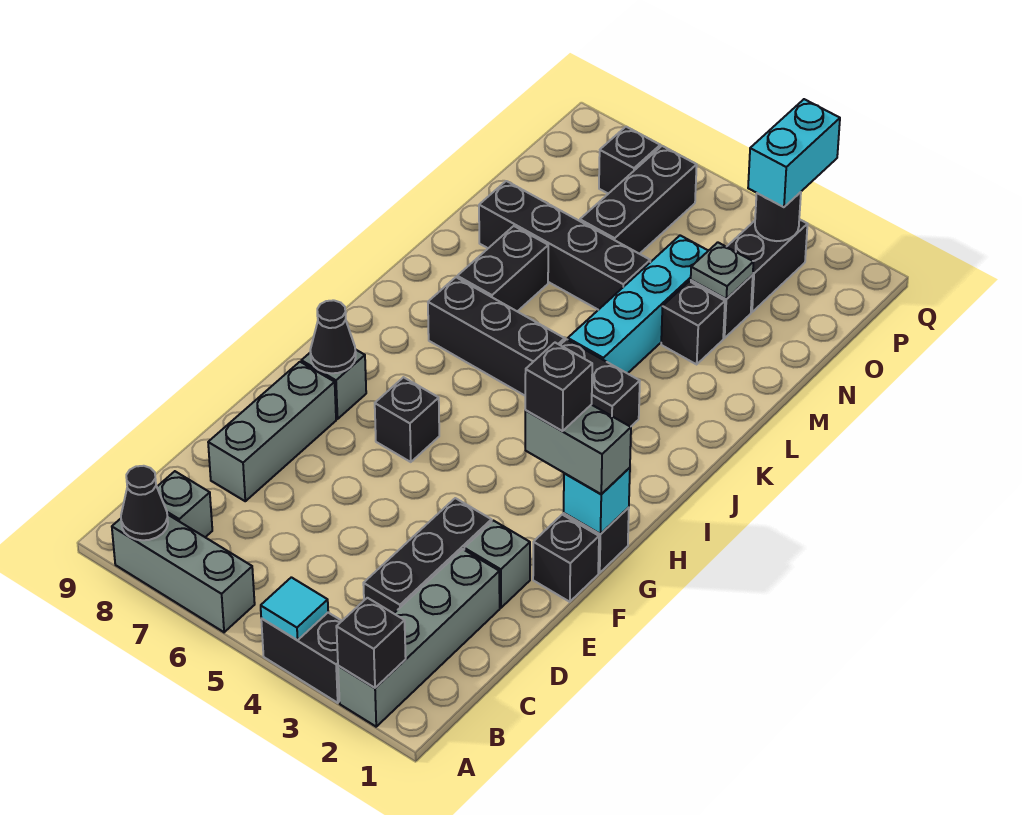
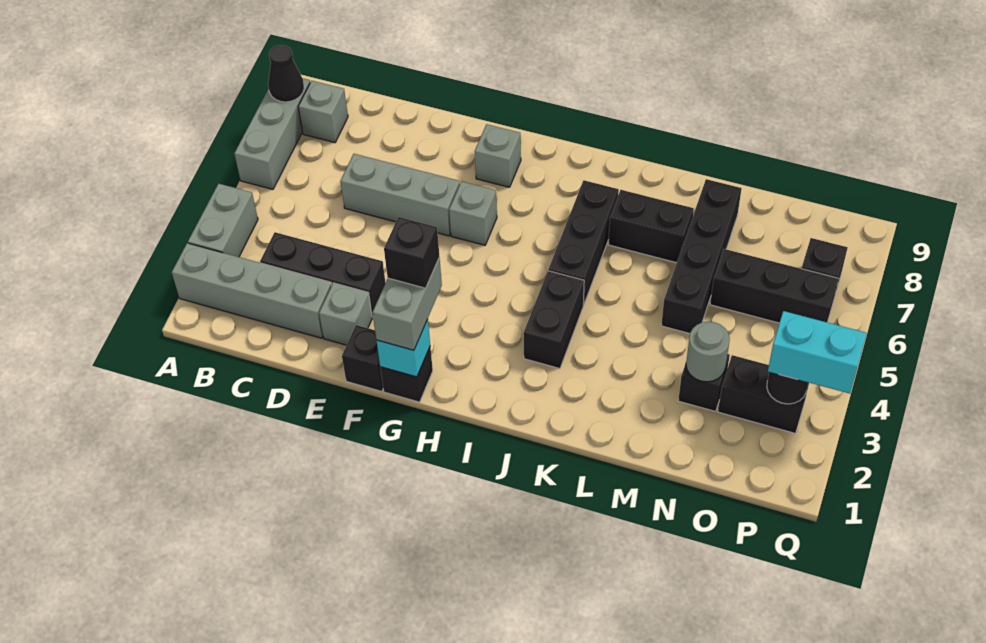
black 1x1 brick [336,598,406,688] -> none
black 1x2 brick [261,613,341,703] -> grey 1x2 brick [188,184,258,257]
cyan 1x1 tile [261,577,328,640] -> none
grey 1x3 brick [208,362,336,501] -> grey 1x3 brick moved to [340,154,460,236]
black 1x1 brick [375,377,439,462] -> grey 1x1 brick [449,181,497,245]
black 1x1 cone [310,300,356,373] -> none
cyan 1x4 brick [568,235,708,374] -> none
black 1x1 brick [661,281,725,364] -> none
grey 1x1 plate [691,242,753,299] -> grey 1x1 round brick [686,322,730,382]

